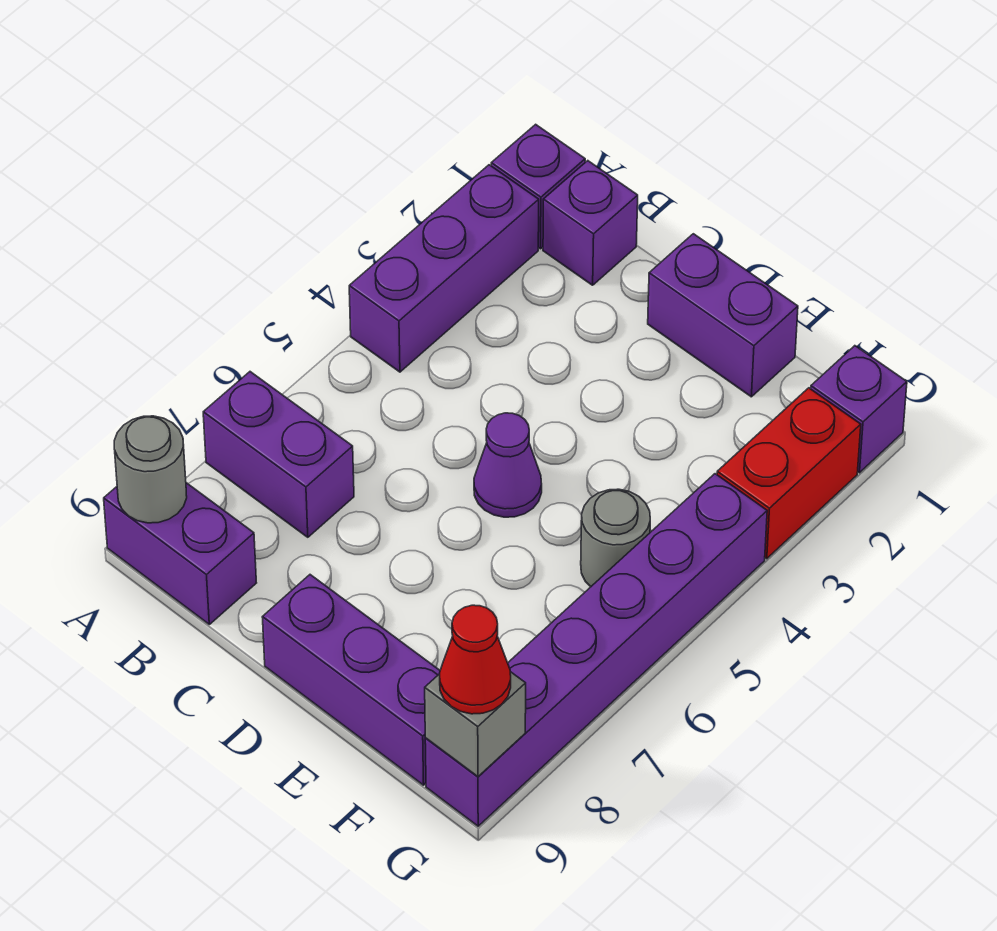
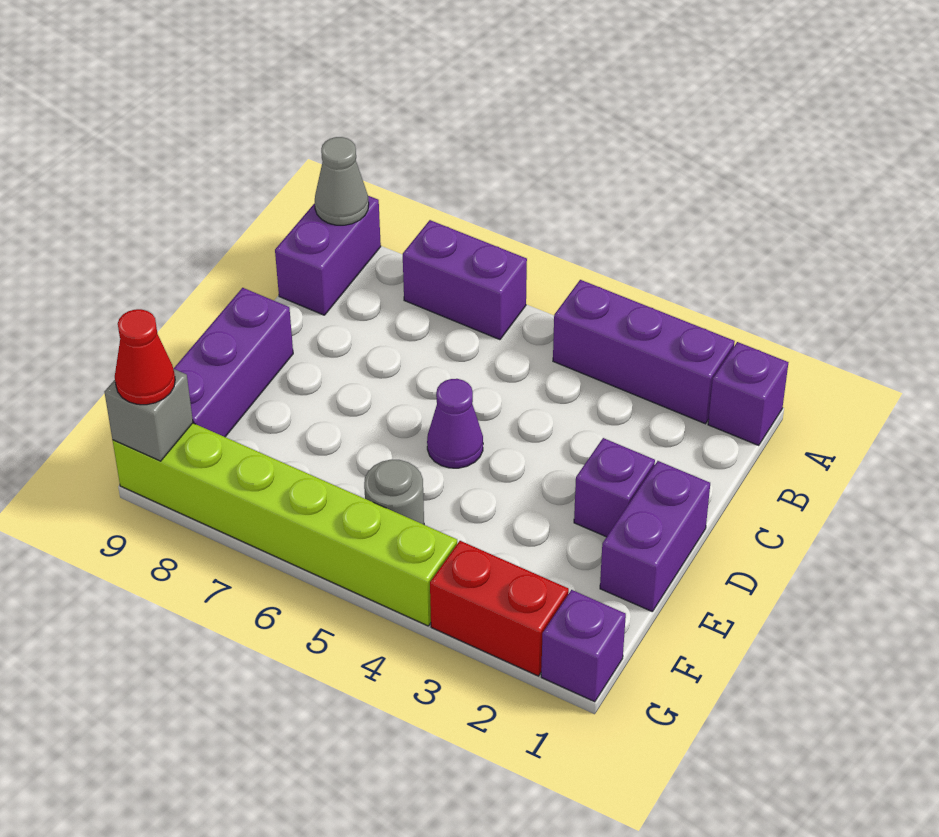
purple 1x2 brick [203,372,354,537] -> purple 1x2 brick turned to [403,220,527,340]
grey 1x1 round brick [114,416,187,523] -> grey 1x1 cone [315,137,369,225]
purple 1x1 brick [543,161,638,285] -> purple 1x1 brick moved to [574,438,655,537]
purple 1x6 brick [425,474,767,826] -> lime 1x6 brick [113,423,457,626]

